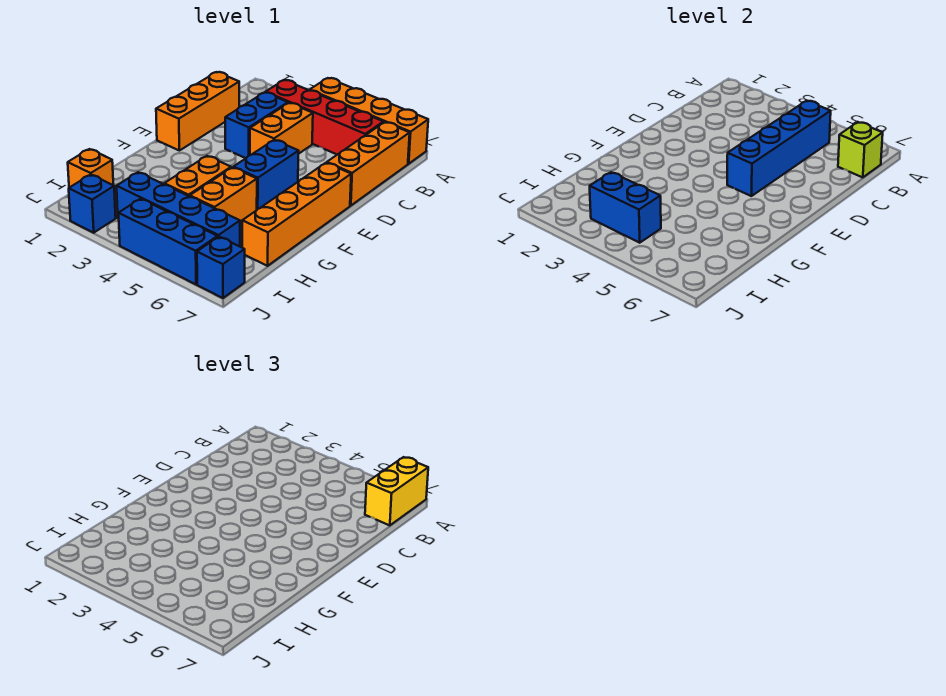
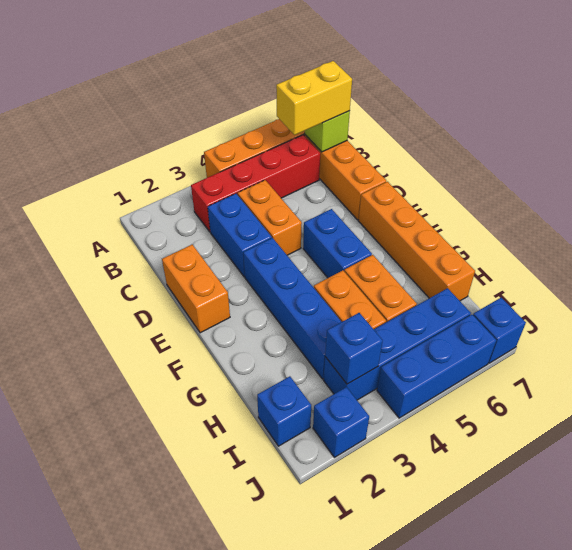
yellow 1x2 brick [365,457,428,525] -> yellow 1x2 brick turned to [276,61,352,135]
blue 1x4 brick [727,101,831,196] -> blue 1x4 brick moved to [243,238,341,379]
orange 1x3 brick [156,72,239,151] -> orange 1x2 brick [162,245,230,333]
orange 1x1 brick [68,149,113,188] -> blue 1x1 brick [257,376,311,446]
blue 1x2 brick [590,172,661,243] -> blue 1x1 brick [325,313,383,384]

